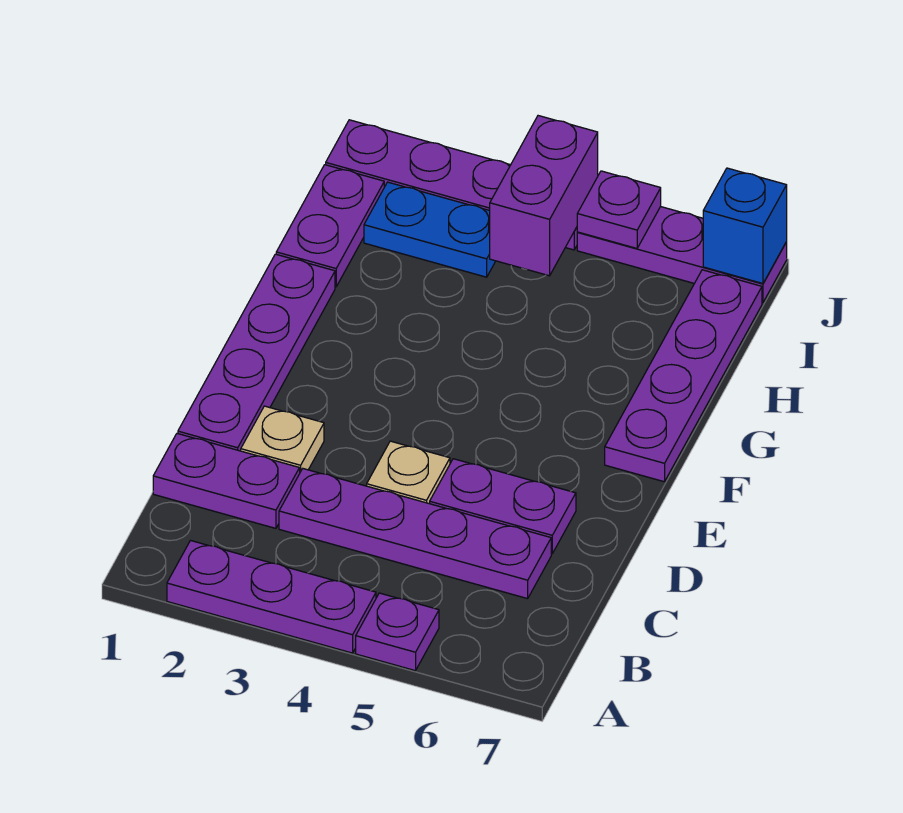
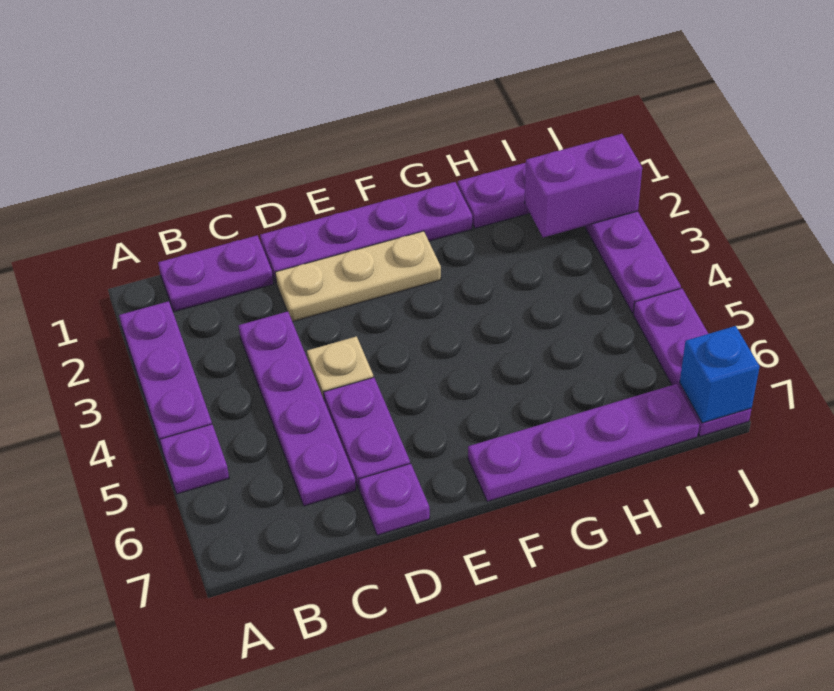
purple 1x2 plate [153,434,300,528] -> purple 1x2 plate turned to [158,235,274,312]
tan 1x1 plate [241,406,324,472] -> tan 1x3 plate [275,231,441,322]
blue 1x2 plate [364,182,496,277] -> none
purple 1x2 brick [490,116,598,276] -> purple 1x2 brick moved to [525,134,642,237]
purple 1x1 plate [577,171,661,248] -> purple 1x1 plate moved to [359,463,430,535]

